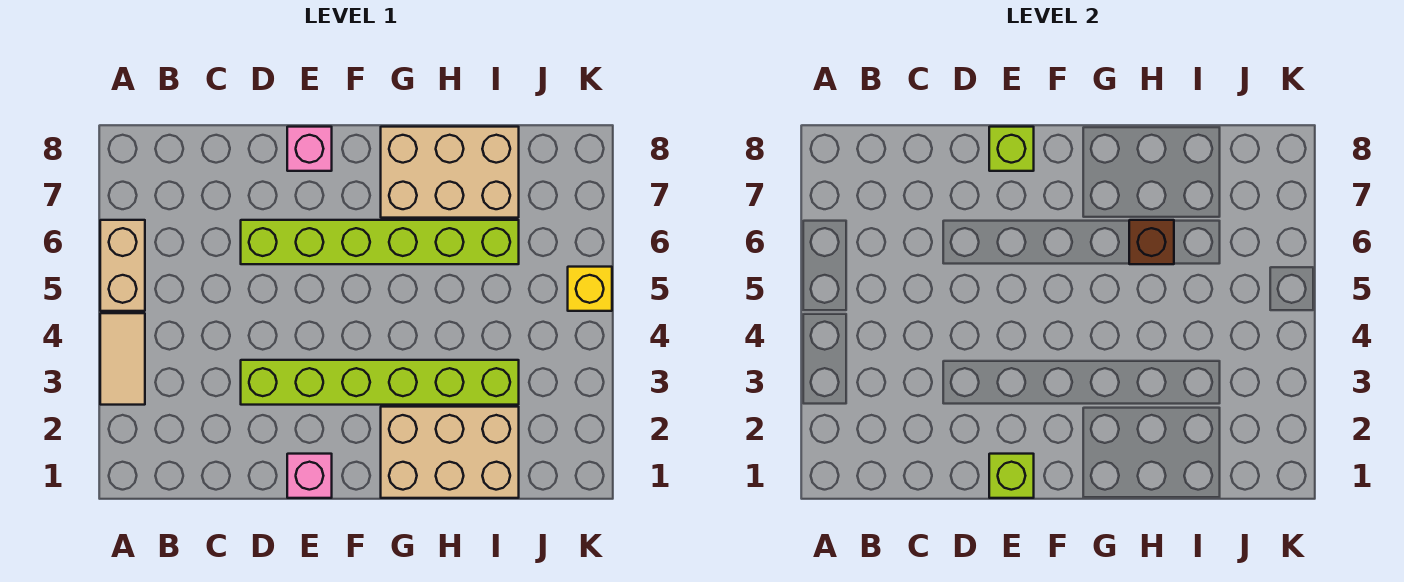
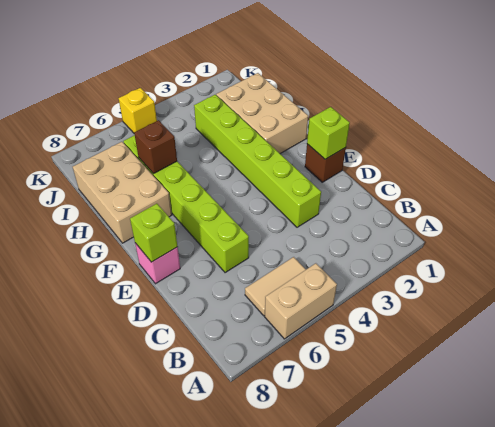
tan 1x2 tile [100,313,145,405] -> tan 1x2 tile moved to [245,257,306,316]
pink 1x1 brick [287,454,332,498] -> brown 1x1 brick [305,144,346,182]

